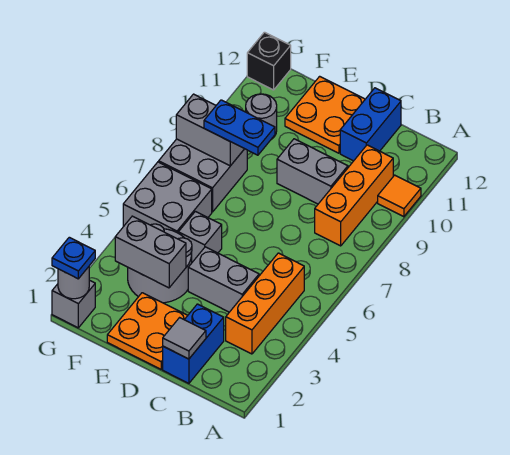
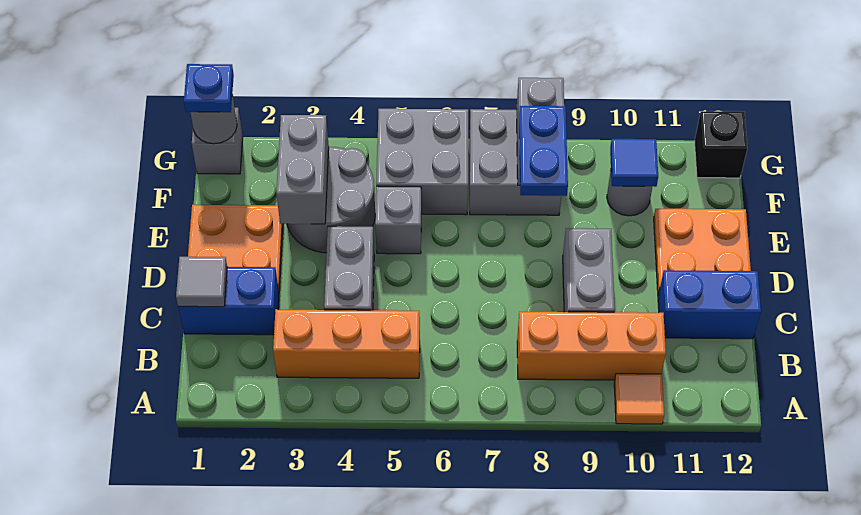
none -> blue 1x1 tile [610,139,658,187]

